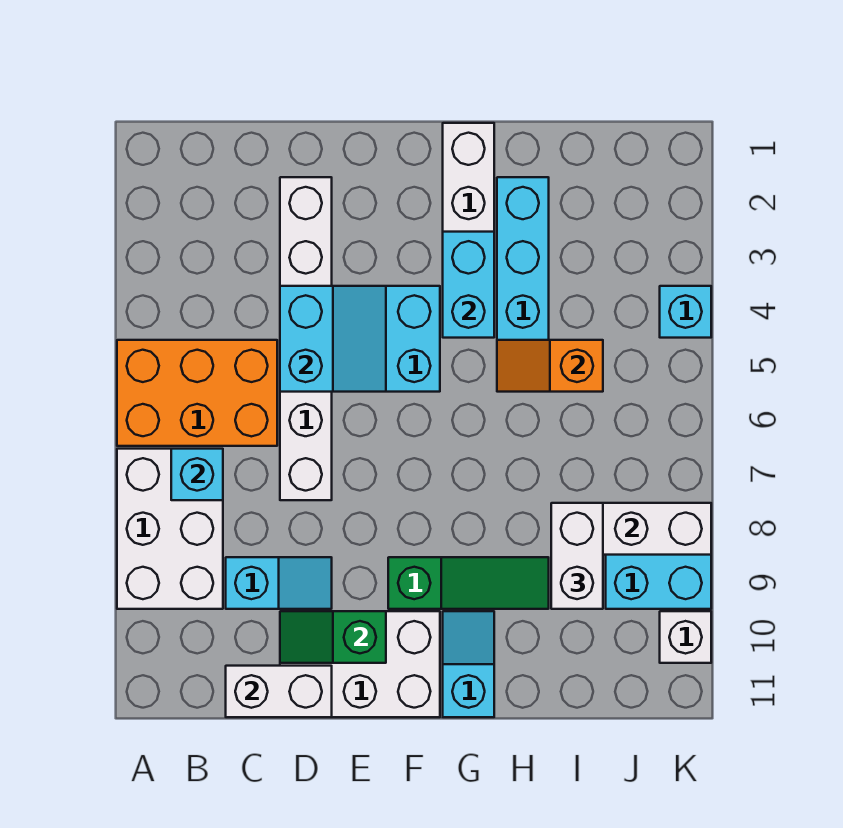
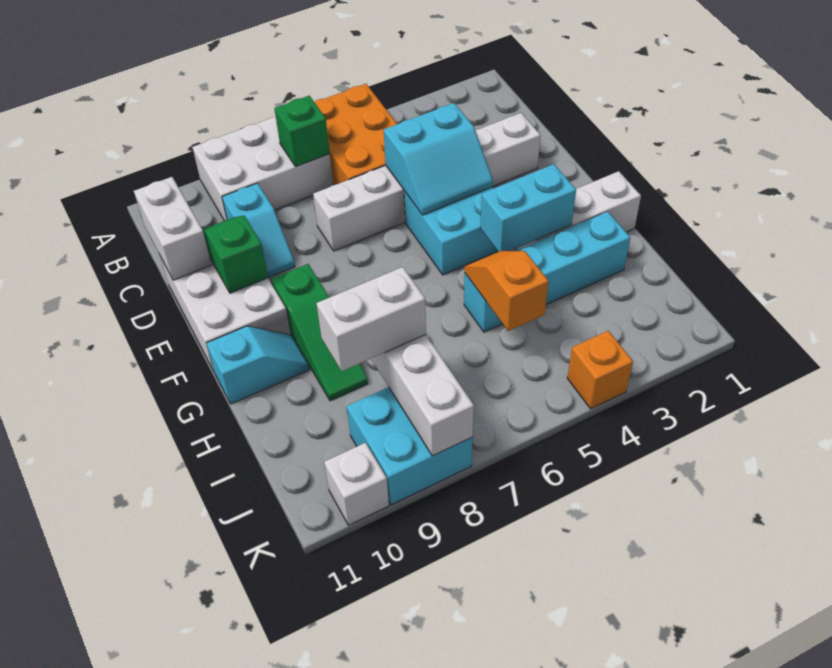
cyan 1x1 brick [171,449,223,500] -> green 1x1 brick [274,96,330,167]
cyan 1x1 brick [660,286,711,338] -> orange 1x1 brick [567,331,633,409]

